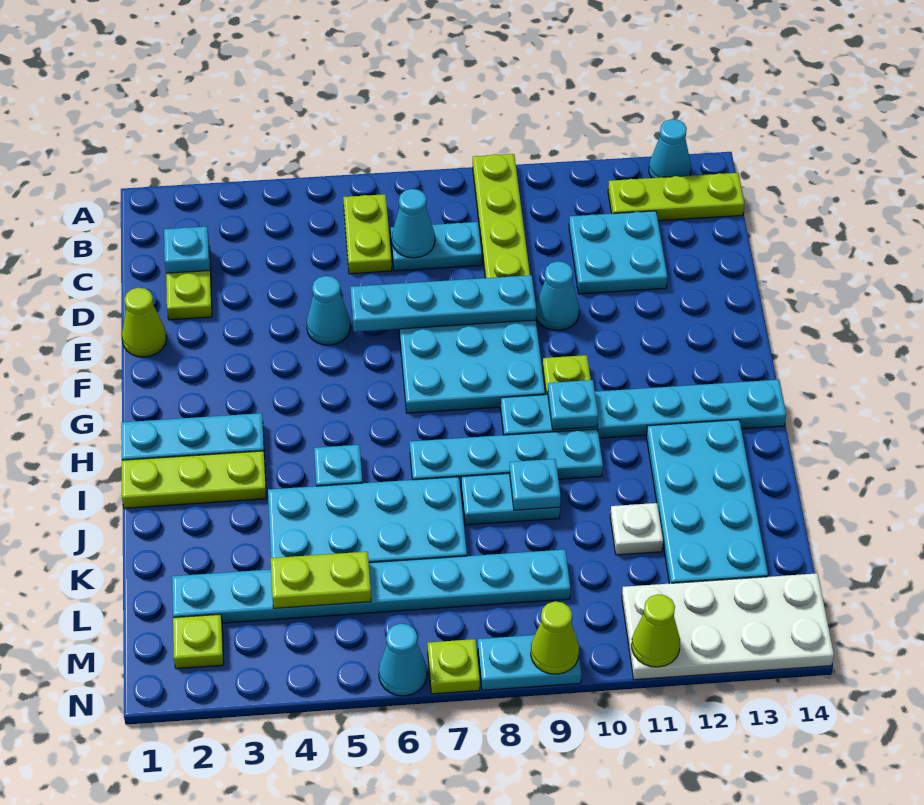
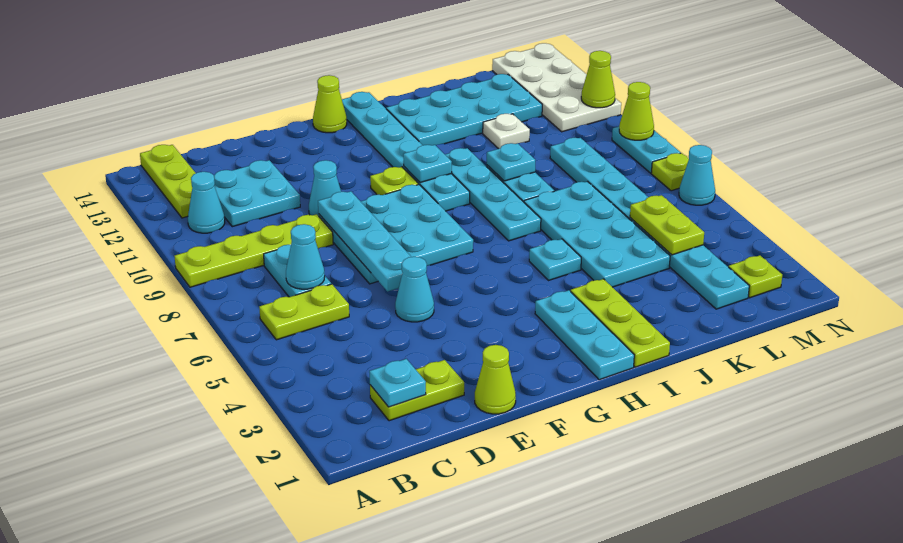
cyan 1x1 cone [649,119,691,178] -> cyan 1x1 cone moved to [188,172,225,233]
none -> lime 1x1 cone [313,75,347,133]

